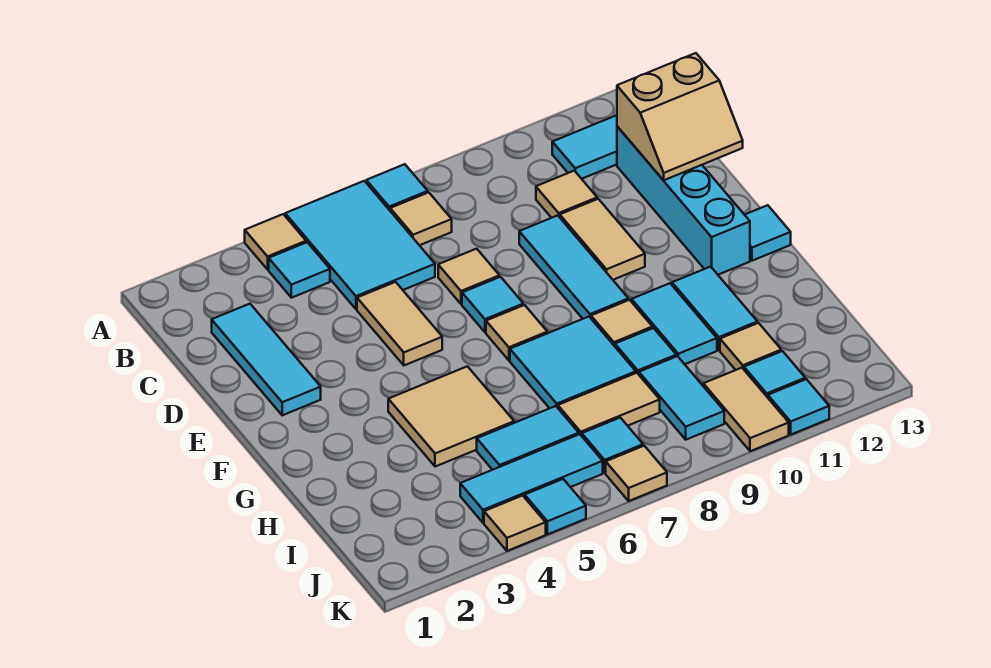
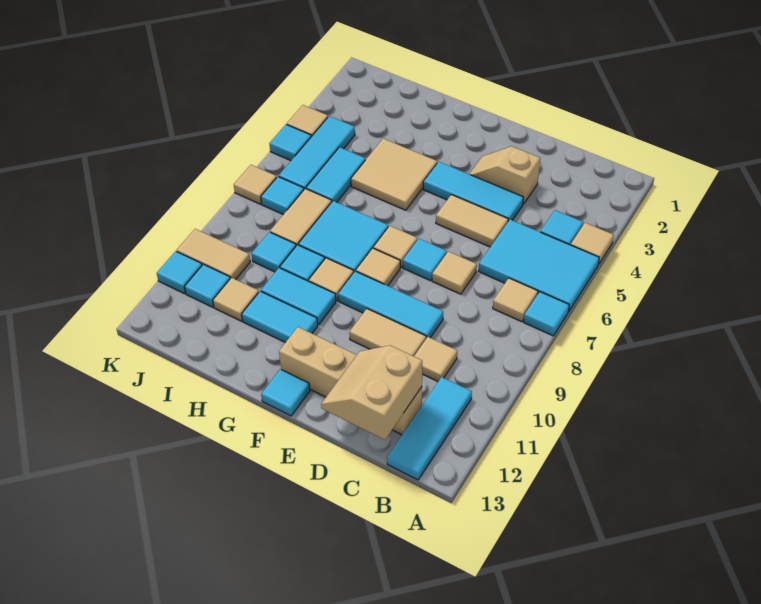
cyan 1x3 tile [212,304,321,415] -> cyan 1x3 tile moved to [423,162,524,221]
cyan 1x4 brick [617,126,750,275] -> tan 1x4 brick [279,327,422,435]
none -> tan 1x2 slope [469,146,540,204]
none -> tan 1x1 tile [356,248,400,286]
cyan 1x2 tile [639,356,724,440] -> cyan 1x1 tile [252,232,296,272]

